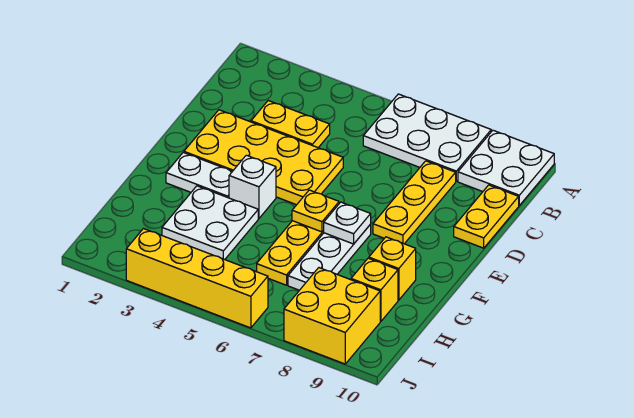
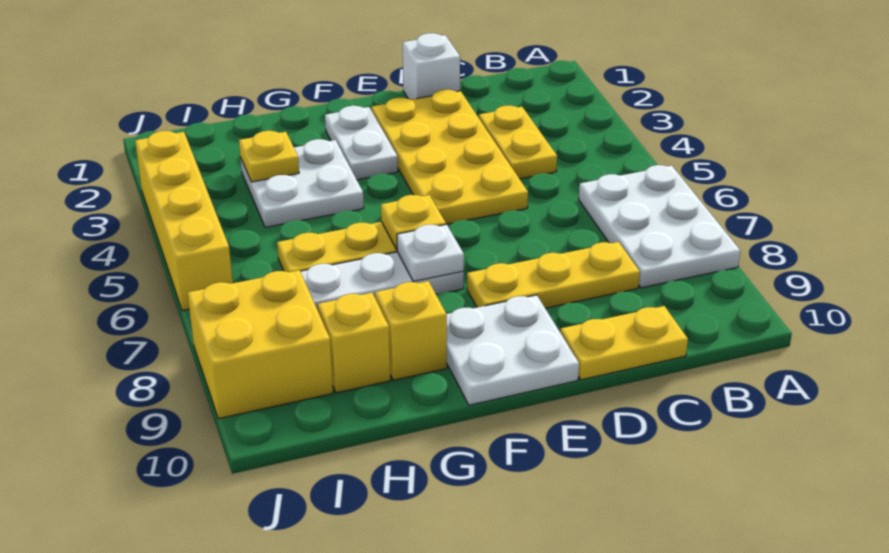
white 2x2 plate [458,130,554,205] -> white 2x2 plate moved to [447,295,579,405]
white 1x1 brick [229,155,276,218] -> white 1x1 brick moved to [403,33,460,100]
none -> yellow 1x1 plate [239,131,299,182]

